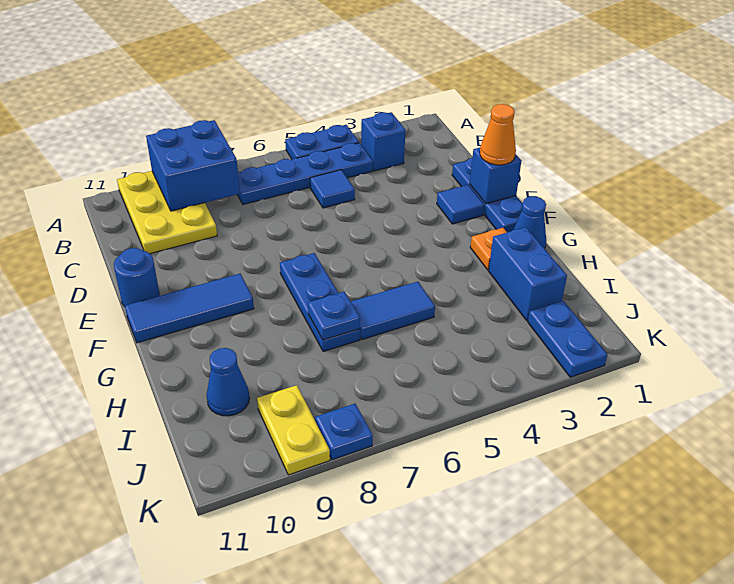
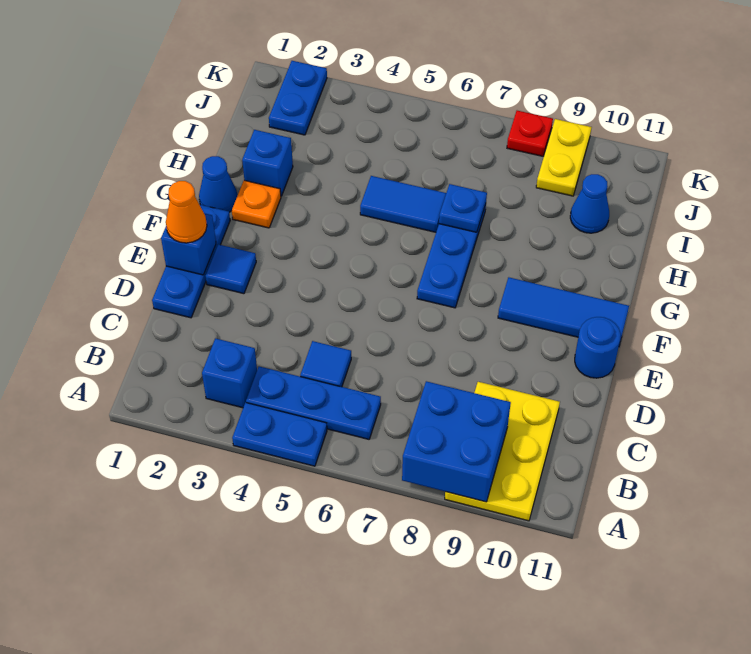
blue 1x4 plate [237,143,373,205] -> blue 1x3 plate [246,367,381,439]
blue 1x2 brick [489,227,567,321] -> blue 1x1 brick [242,130,293,196]
blue 1x1 plate [315,404,373,460] -> red 1x1 plate [507,111,553,156]

